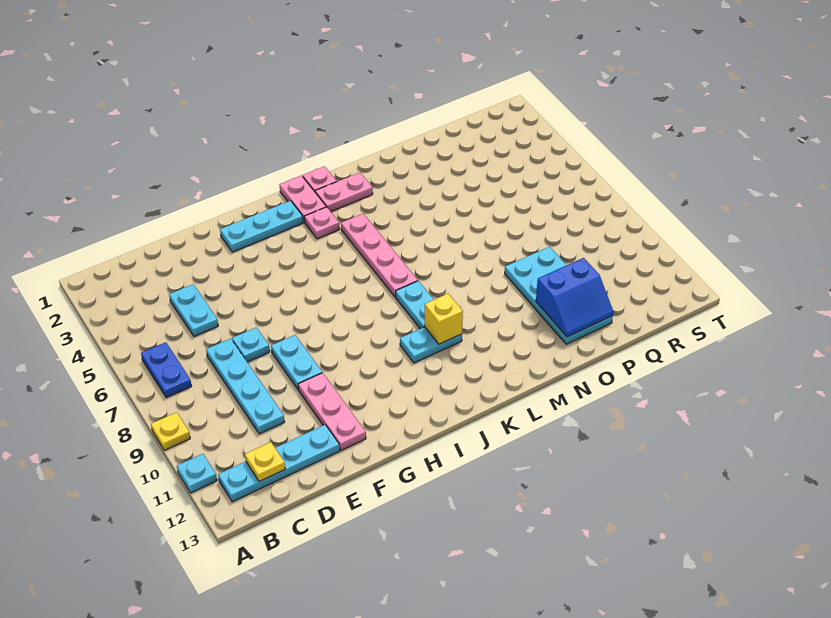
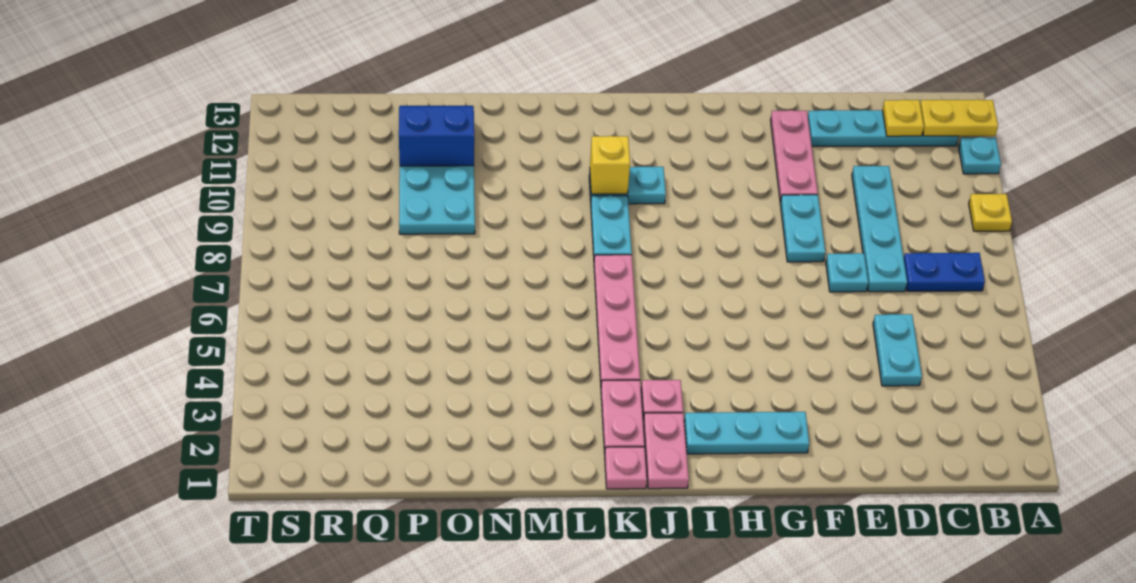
none -> yellow 1x2 plate [920,99,998,136]
blue 1x2 plate [141,342,192,398] -> blue 1x2 plate turned to [904,253,985,291]
pink 1x2 plate [315,173,373,212] -> pink 1x2 plate turned to [601,380,645,454]

